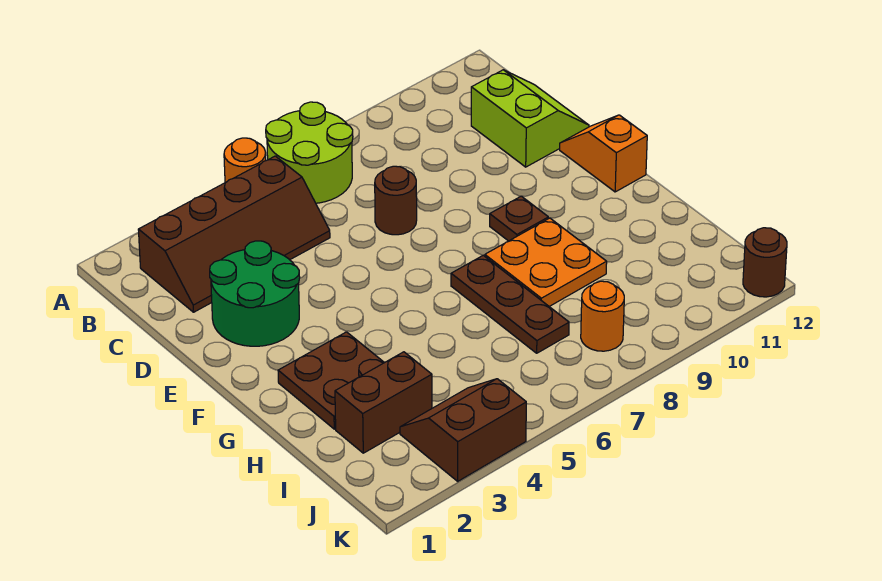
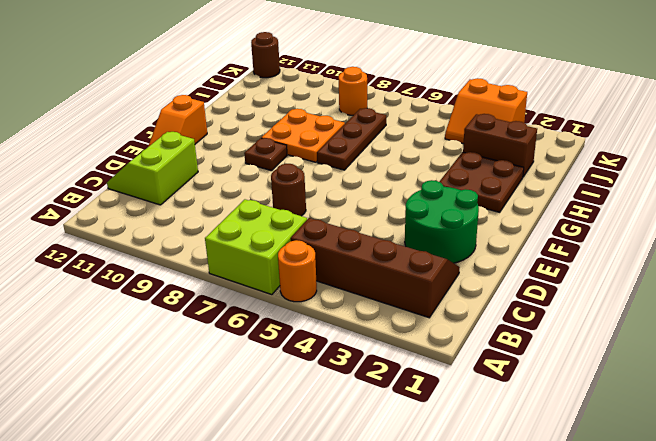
lime 2x2 round brick [266,102,353,203] -> lime 2x2 brick [205,199,307,295]
brown 2x2 slope [400,379,526,481] -> orange 2x2 slope [445,78,527,144]

